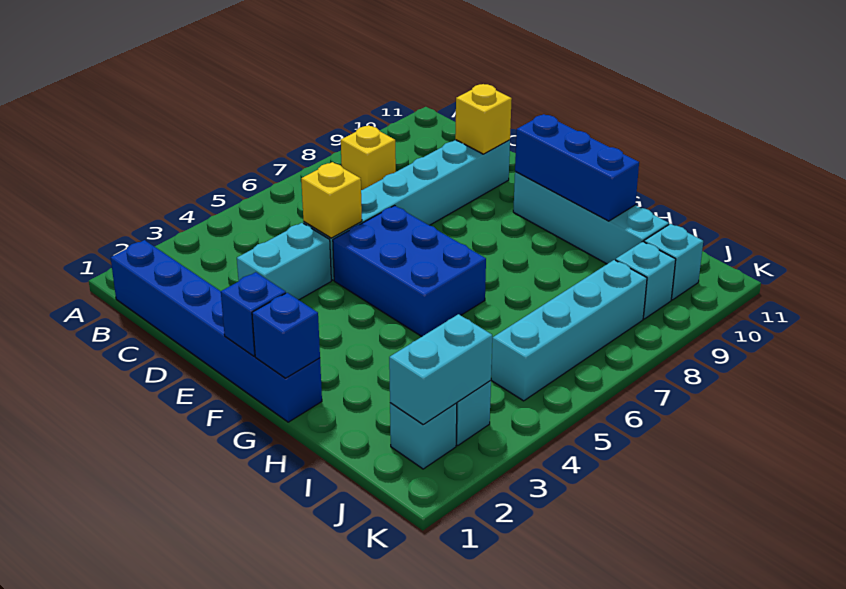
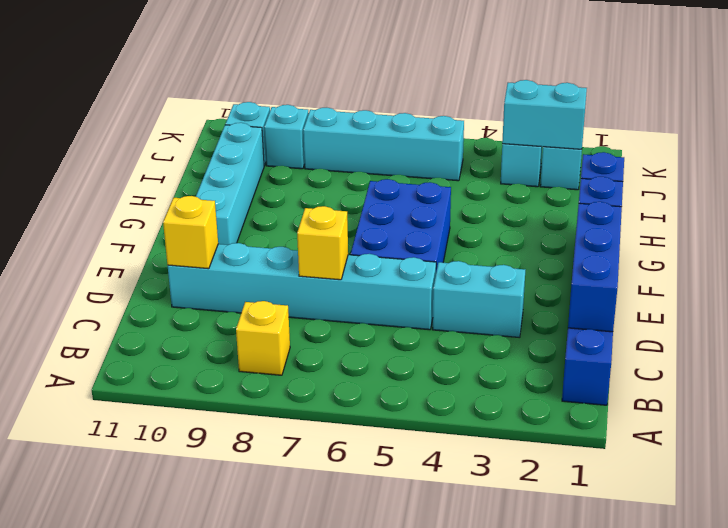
yellow 1x1 brick [301,162,362,238] -> yellow 1x1 brick moved to [297,206,348,280]
blue 1x3 brick [515,114,639,221] -> blue 1x3 brick moved to [568,202,622,332]

